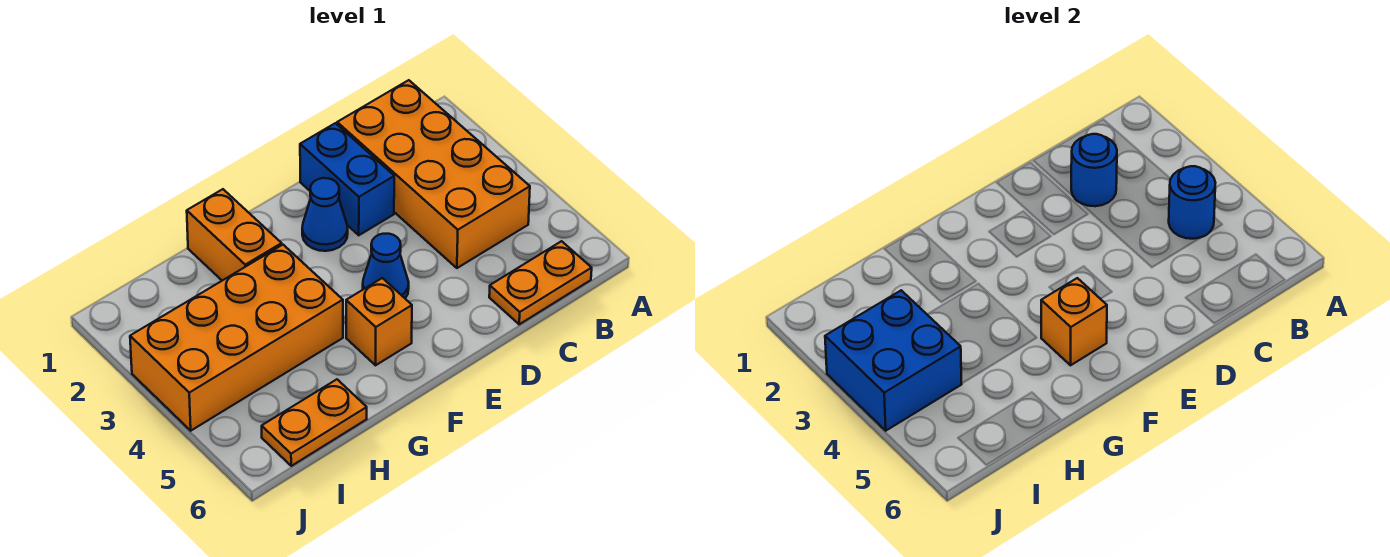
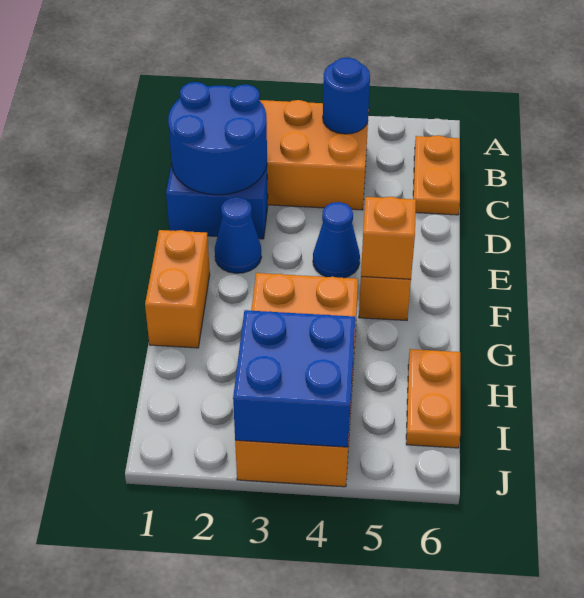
blue 1x1 round brick [1071,134,1117,206] -> blue 2x2 round brick [168,82,267,195]
orange 1x2 brick [187,189,282,281] -> orange 1x2 brick turned to [145,230,210,348]

